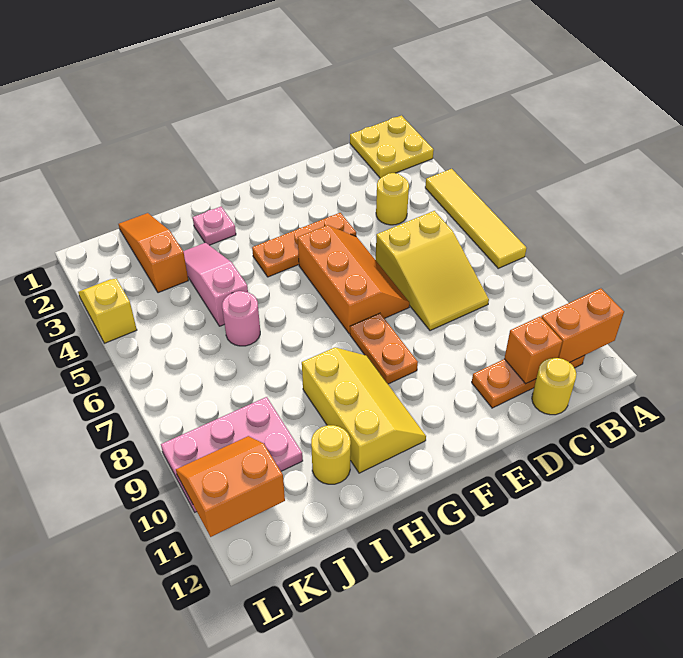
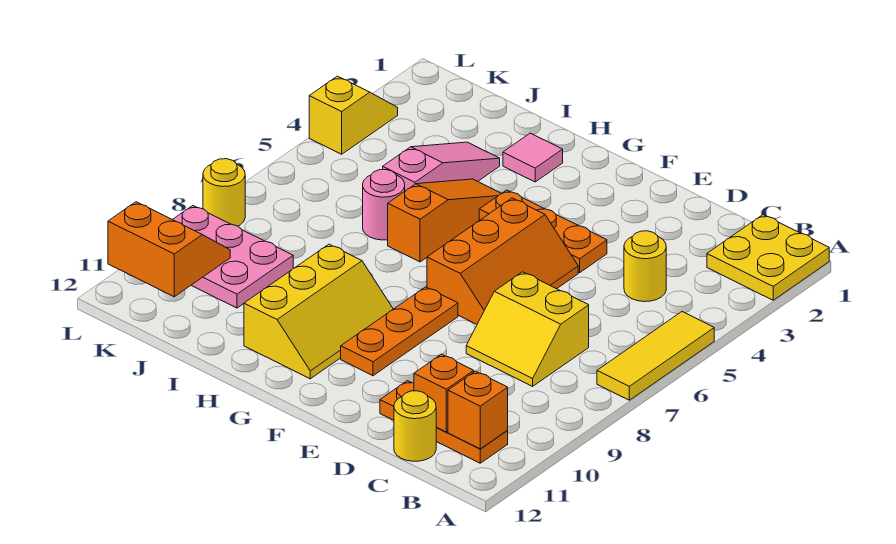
yellow 1x4 tile [425,169,527,268] -> yellow 1x3 tile [597,312,714,400]
orange 1x2 brick [541,288,624,363] -> orange 1x1 brick [448,371,508,449]
yellow 2x3 slope [376,211,489,331] -> yellow 2x2 slope [466,272,589,386]
orange 1x2 plate [350,313,418,384] -> orange 1x3 plate [341,287,458,376]
pink 1x1 plate [193,207,236,245] -> pink 1x1 tile [503,133,563,182]
yellow 1x1 round brick [311,425,351,484] -> yellow 1x1 round brick moved to [203,159,245,226]
orange 1x3 slope [118,213,188,293] -> orange 1x3 slope moved to [388,179,501,262]

